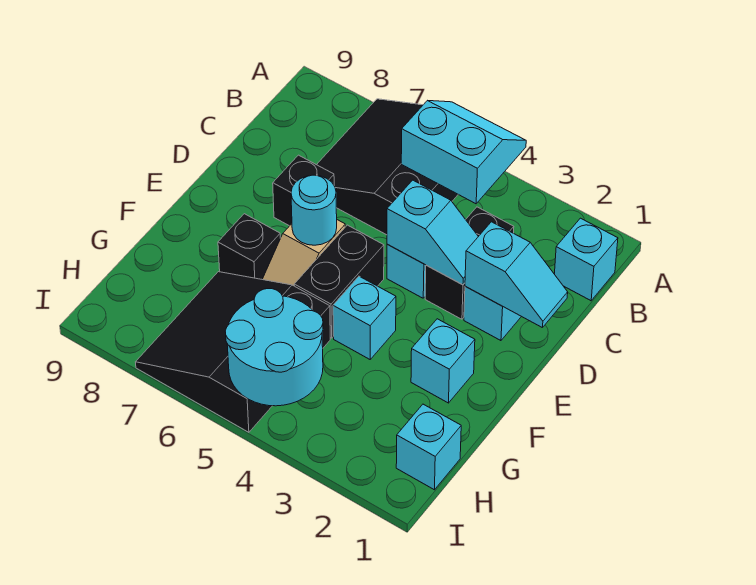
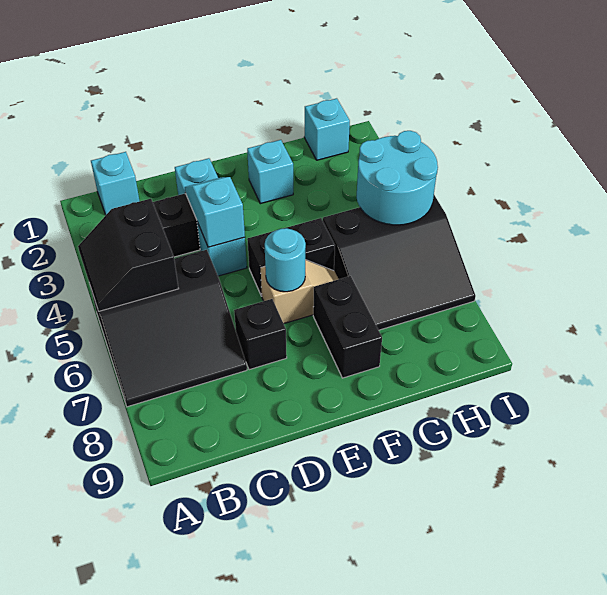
cyan 2x2 slope [401,101,526,204] -> black 2x2 slope [78,199,179,311]
cyan 1x2 slope [465,222,568,328] -> none
cyan 1x1 brick [333,276,396,359] -> none
black 1x1 brick [218,214,280,279] -> black 1x2 brick [313,276,382,378]

